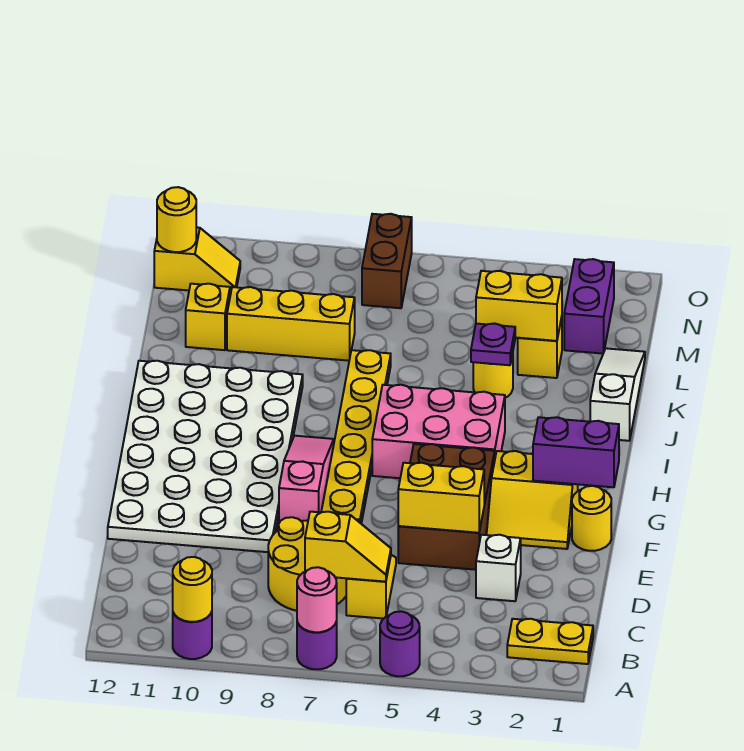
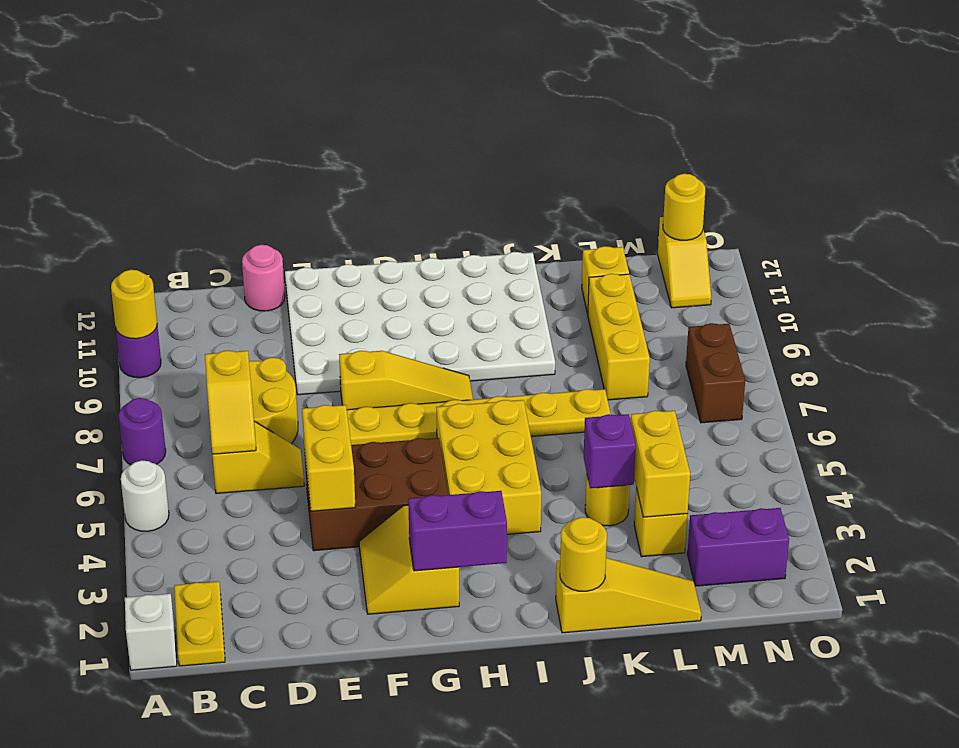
purple 1x1 round brick [380,611,420,676] -> white 1x1 round brick [121,460,169,531]
pink 1x1 round brick [297,567,337,632] -> pink 1x1 round brick moved to [242,245,285,311]
white 1x1 brick [476,535,521,601] -> white 1x1 brick moved to [125,594,177,670]
yellow 1x1 round brick [572,486,611,551] -> yellow 1x1 round brick moved to [560,517,607,591]
pink 1x3 slope [279,436,334,523] -> yellow 1x3 slope [339,351,473,410]
purple 1x2 brick [533,417,619,487] -> purple 1x2 brick turned to [408,491,507,571]
pink 2x3 brick [372,385,505,478] -> yellow 2x3 brick [436,400,541,534]
white 1x3 slope [590,348,645,441] -> yellow 1x3 slope [556,558,701,633]
purple 1x1 plate [471,324,515,365] -> purple 1x1 brick [584,414,636,488]
brown 1x2 brick [362,214,412,308] -> brown 1x2 brick turned to [686,323,745,423]

